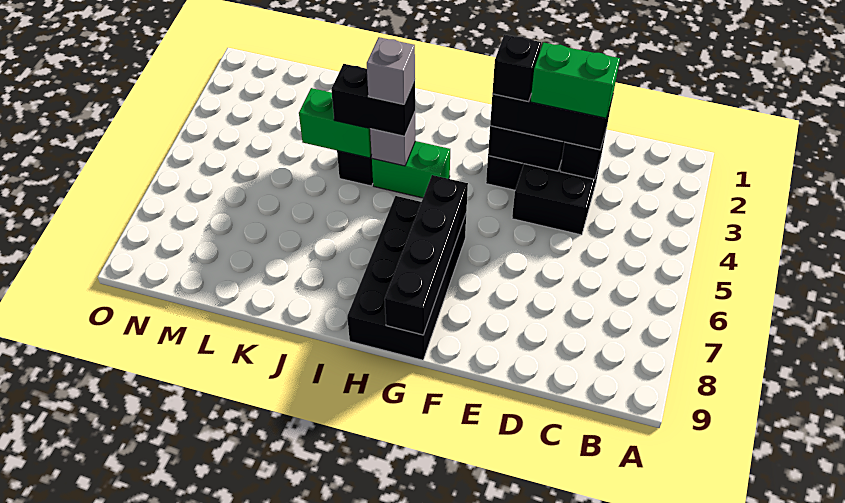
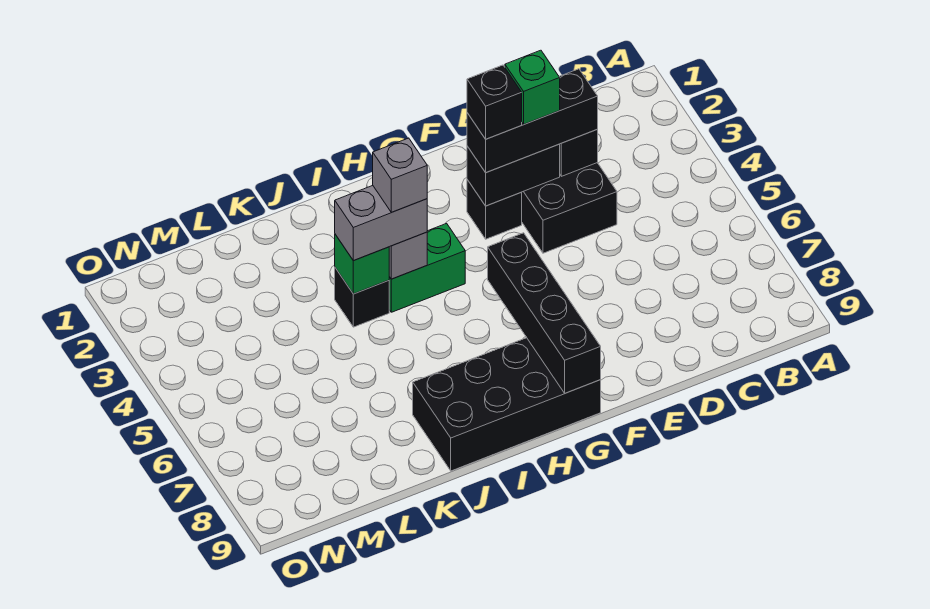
green 1x2 brick [531,42,620,118] -> green 1x1 brick [505,50,560,124]
black 2x4 brick [347,196,466,360] -> black 2x4 brick turned to [413,338,601,471]
black 1x2 brick [331,64,415,136] -> grey 1x2 brick [335,186,427,261]
green 1x2 brick [299,88,372,158] -> green 1x1 brick [335,234,389,294]

